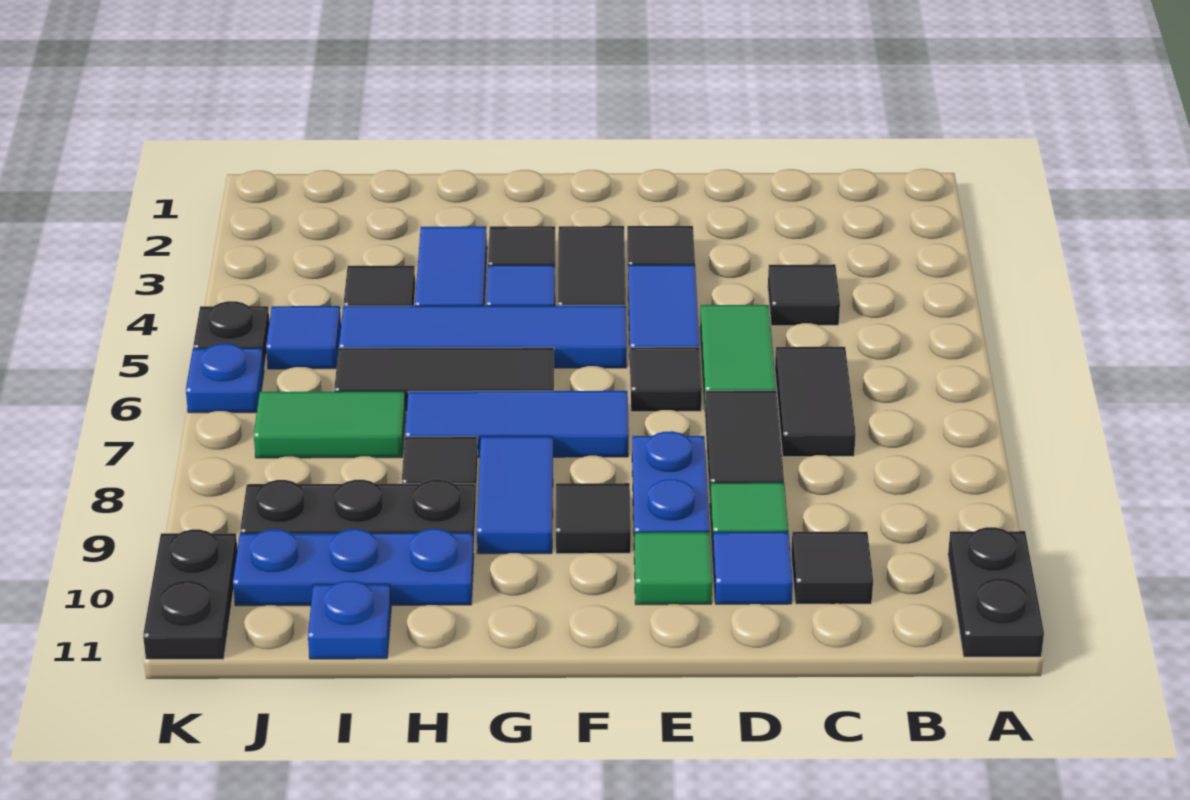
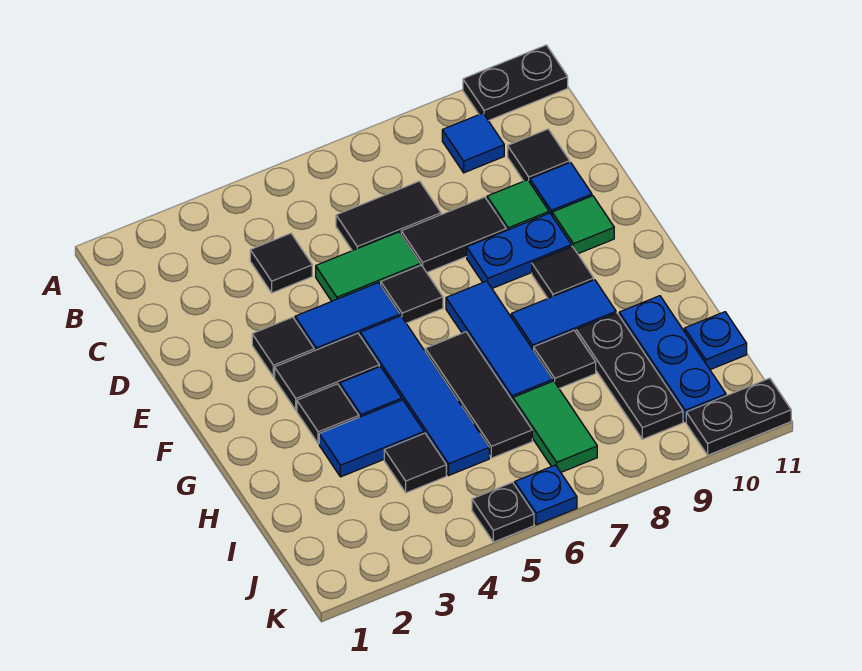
blue 1x1 tile [266,306,341,369] -> blue 1x1 tile moved to [442,113,504,173]

